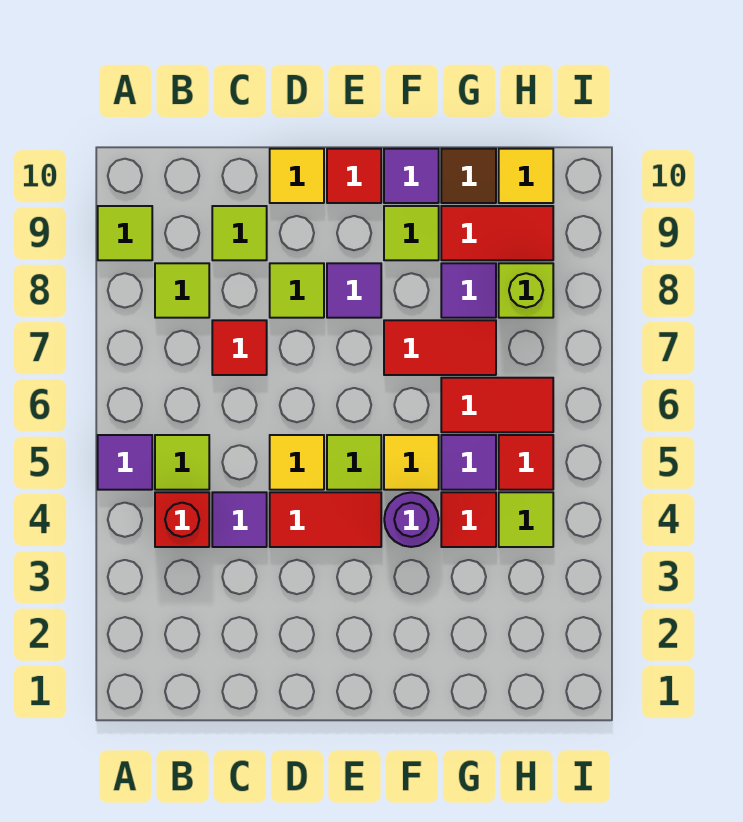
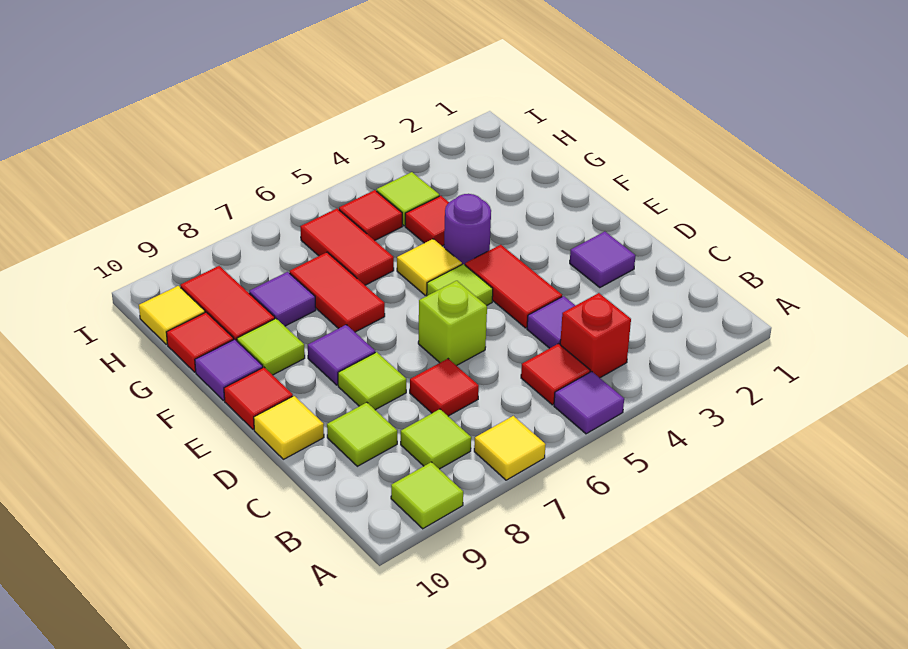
lime 1x1 tile [155,435,209,490] -> red 1x1 tile [521,343,590,405]
yellow 1x1 tile [270,435,324,490] -> yellow 1x1 tile moved to [474,416,546,480]
purple 1x1 tile [441,435,496,490] -> purple 1x1 tile moved to [570,232,635,288]
brown 1x1 tile [441,149,496,203] -> red 1x1 tile [166,312,234,372]
lime 1x1 brick [499,263,553,318] -> lime 1x1 brick moved to [418,281,487,366]

